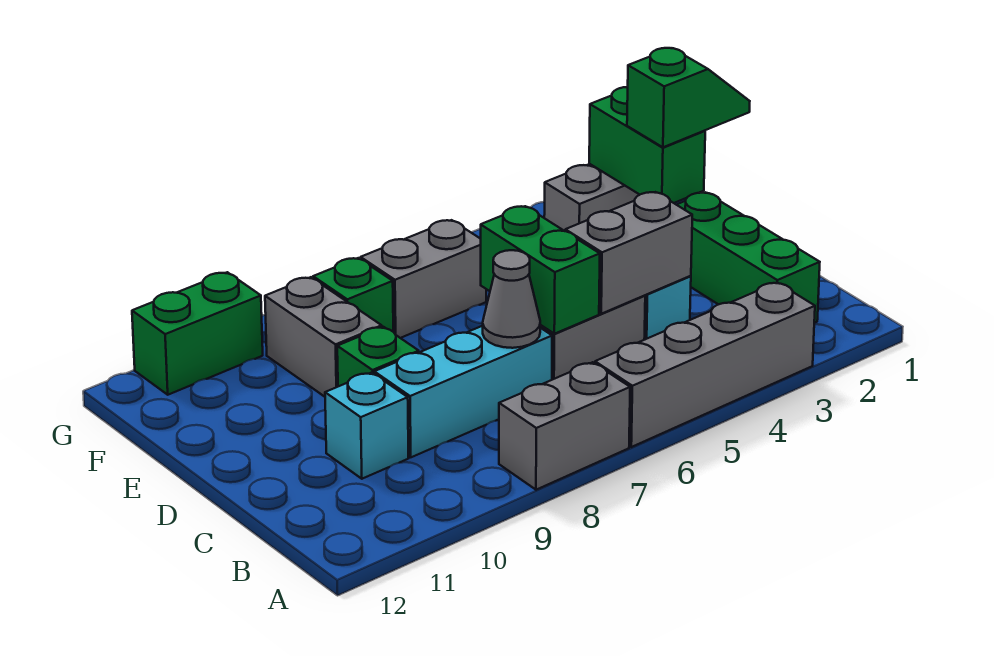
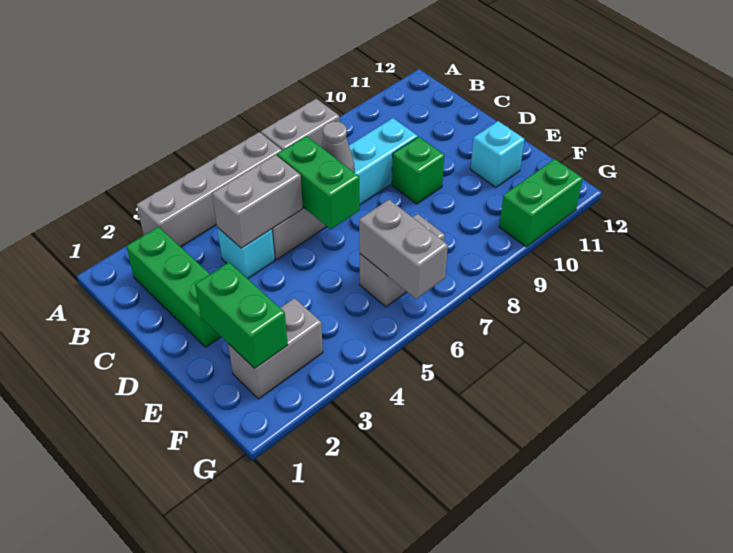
cyan 1x1 brick [325,373,408,479] -> cyan 1x1 brick moved to [470,121,524,187]
green 1x2 slope [627,48,750,147] -> none
grey 1x2 brick [265,277,382,397] -> grey 1x2 brick moved to [359,200,448,299]
green 1x1 brick [313,258,393,331] -> none

